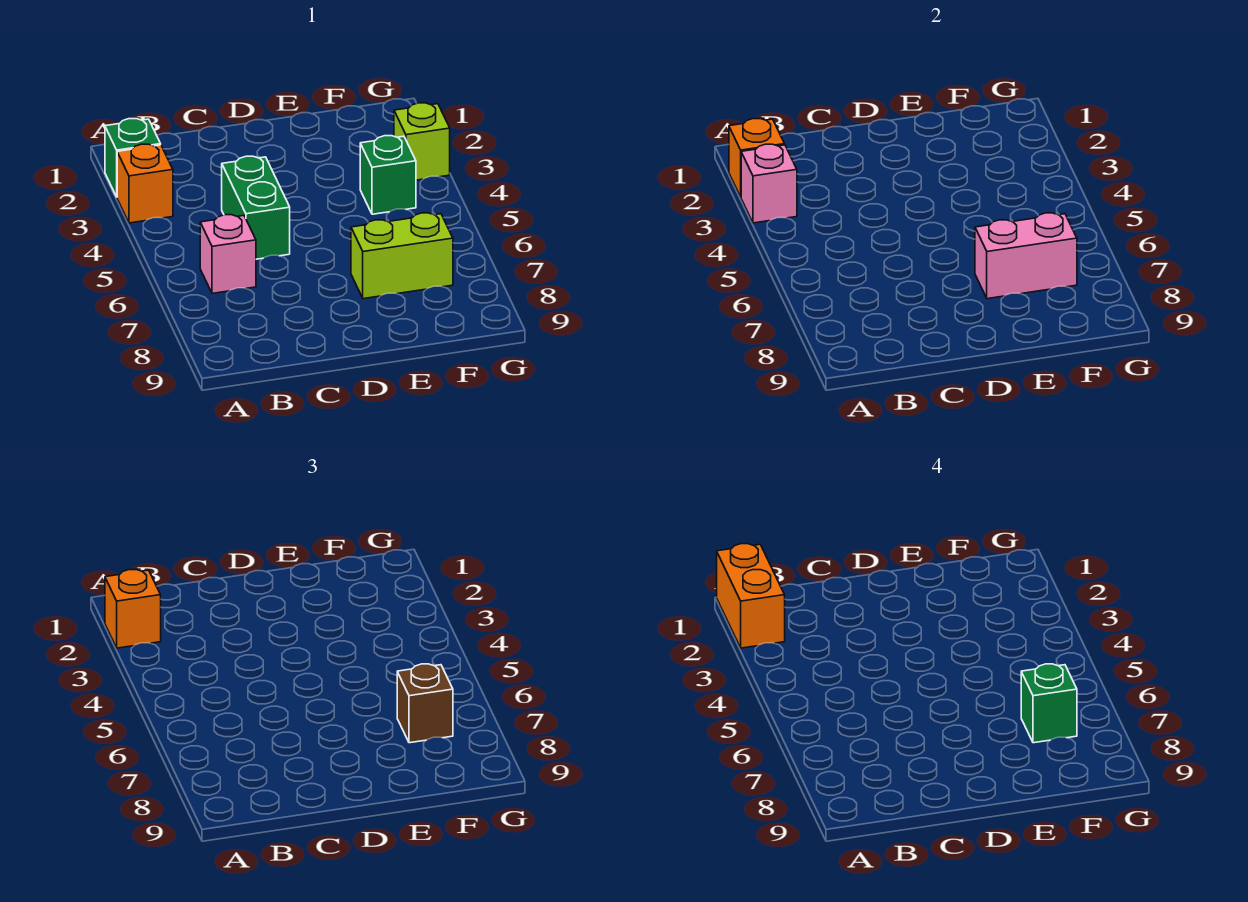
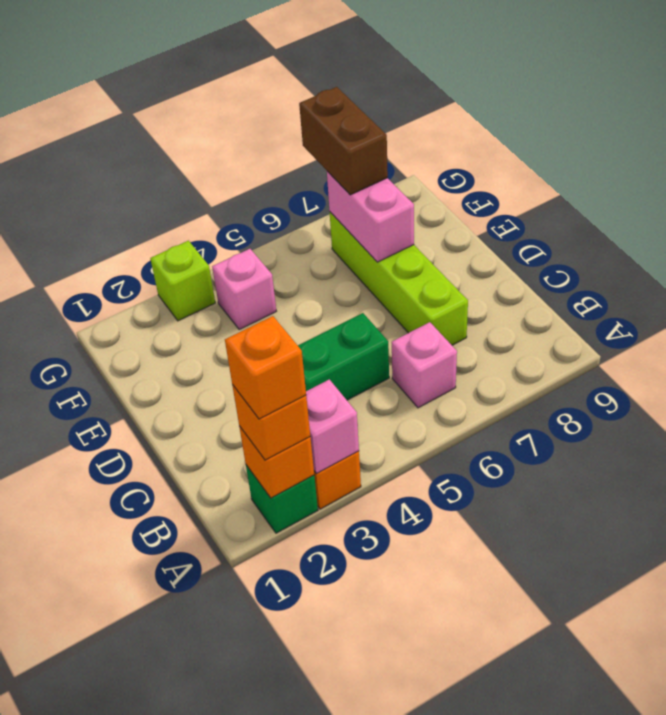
orange 1x2 brick [717,544,785,648] -> orange 1x1 brick [225,316,306,419]
lime 1x2 brick [351,213,453,299] -> lime 1x4 brick [330,212,468,345]
green 1x1 brick [360,136,416,214] -> pink 1x1 brick [212,249,276,330]
brown 1x1 brick [397,664,453,743] -> brown 1x2 brick [299,87,388,195]
green 1x1 brick [1021,664,1077,743] -> none

